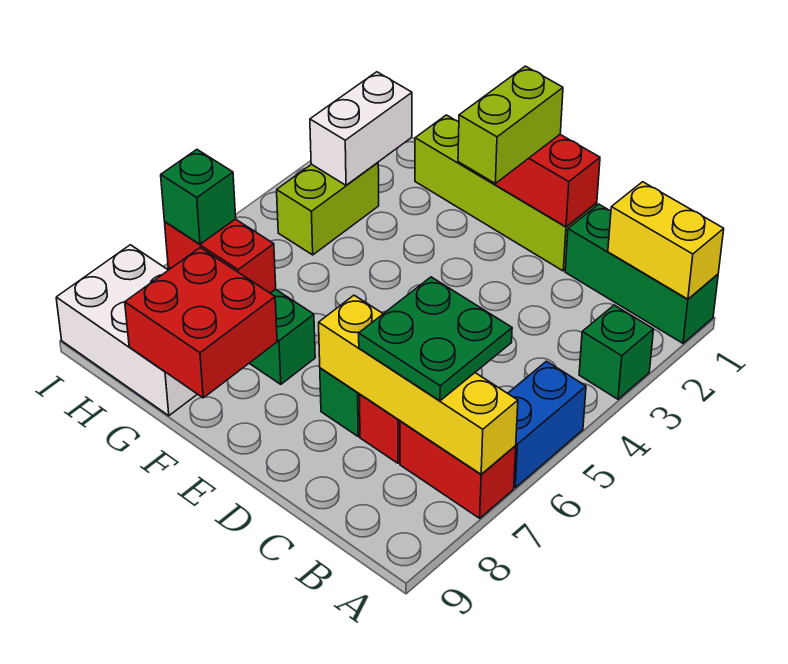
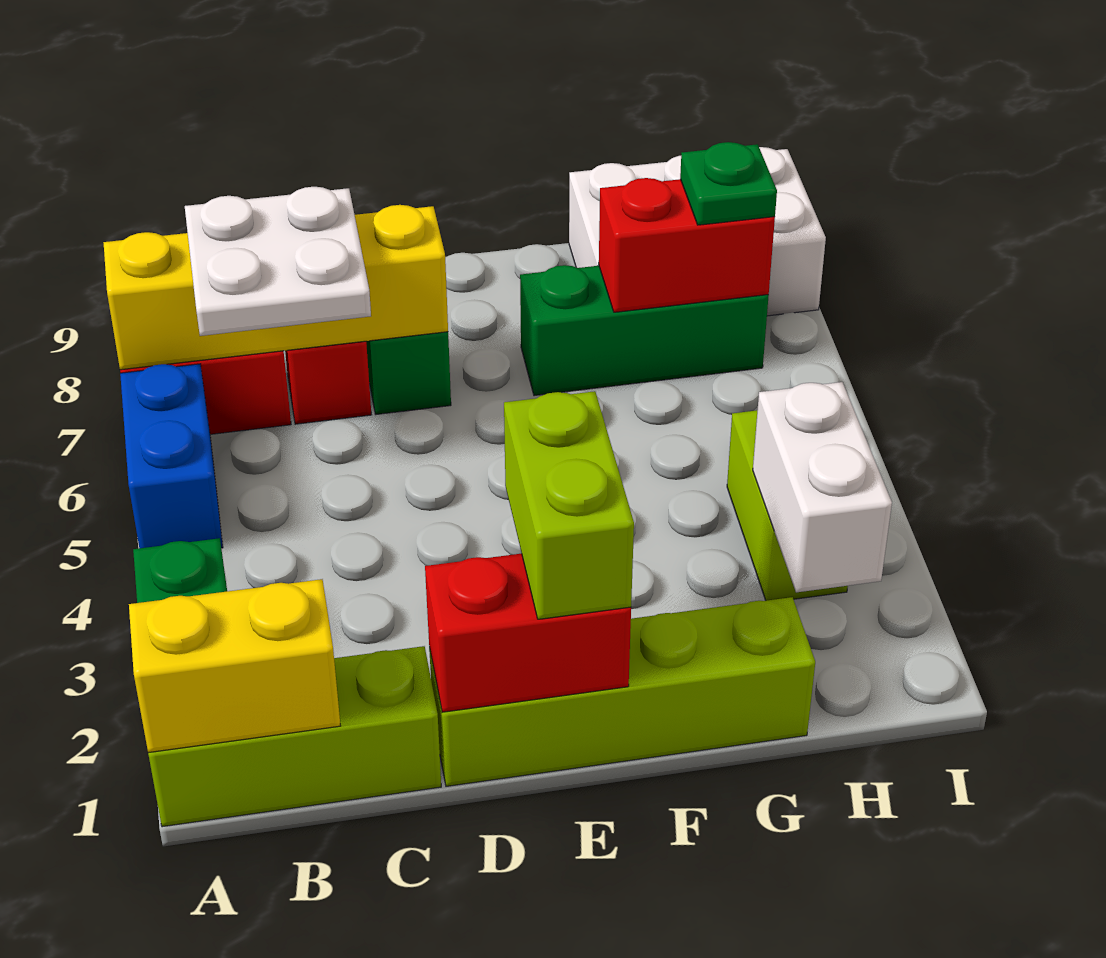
green 1x3 brick [565,204,718,343] -> lime 1x3 brick [148,646,441,827]
green 2x2 plate [359,277,512,401] -> white 2x2 plate [185,187,371,336]
red 2x2 brick [125,248,277,398] -> none
green 1x1 brick [161,150,236,244] -> green 1x1 plate [680,142,777,225]

